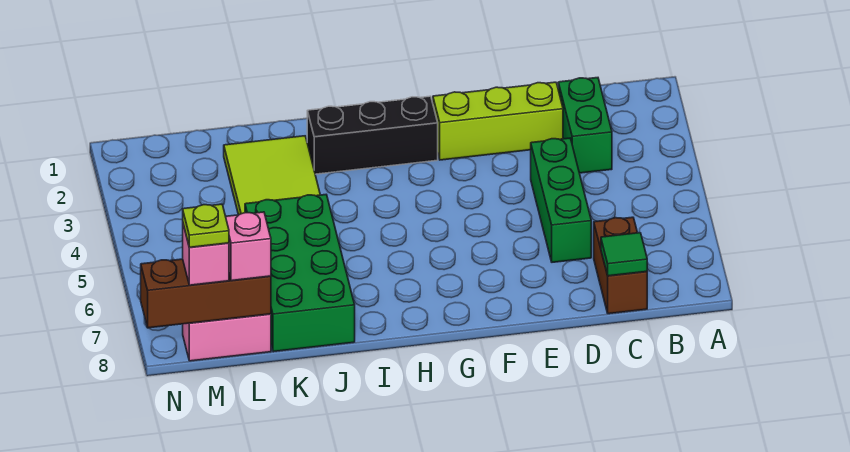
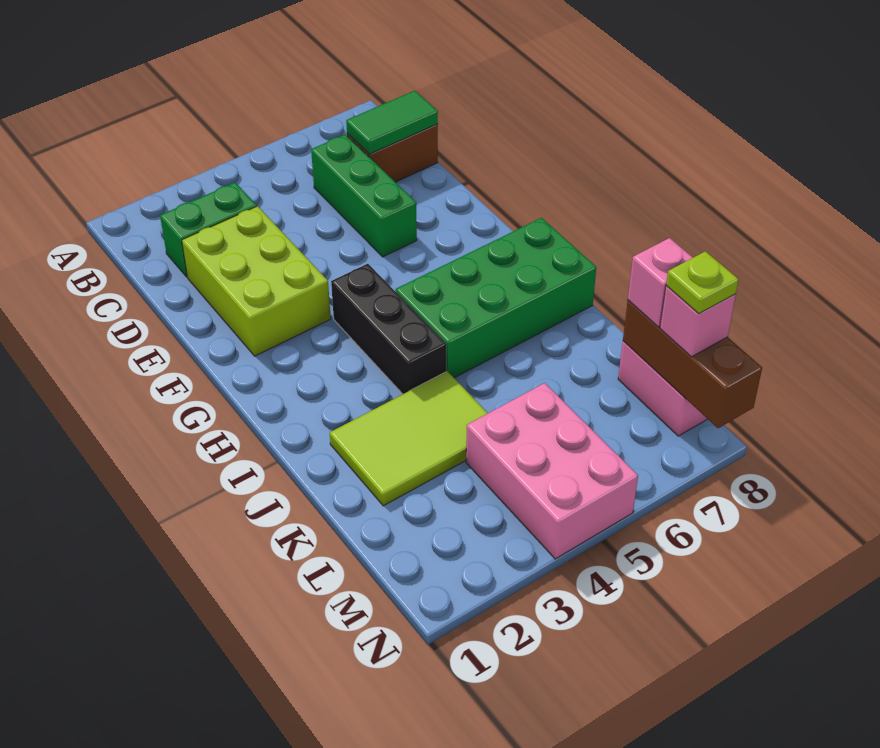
green 1x1 tile [601,233,647,276] -> green 1x2 tile [346,91,438,154]
lime 1x3 brick [433,82,563,160] -> lime 2x3 brick [182,206,331,356]
green 1x3 brick [531,138,591,262] -> green 1x3 brick turned to [311,134,417,257]
black 1x3 brick [307,96,438,174] -> black 1x3 brick moved to [331,264,446,394]
green 2x4 brick [245,195,355,352] -> green 2x4 brick moved to [396,218,596,378]
none -> pink 2x3 brick [466,383,638,559]

